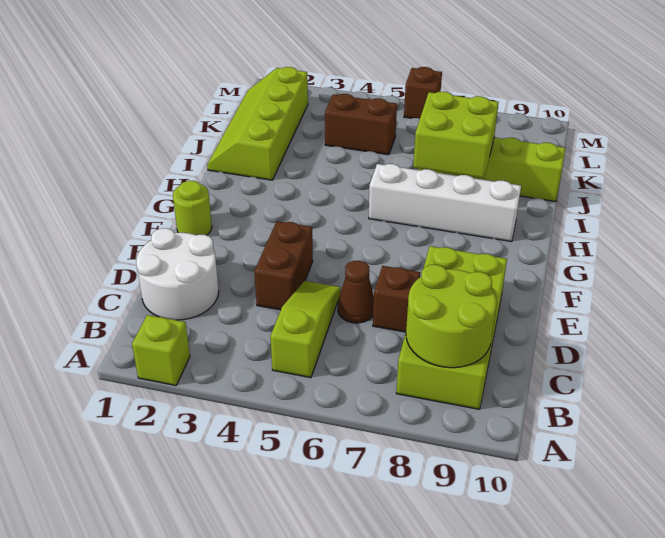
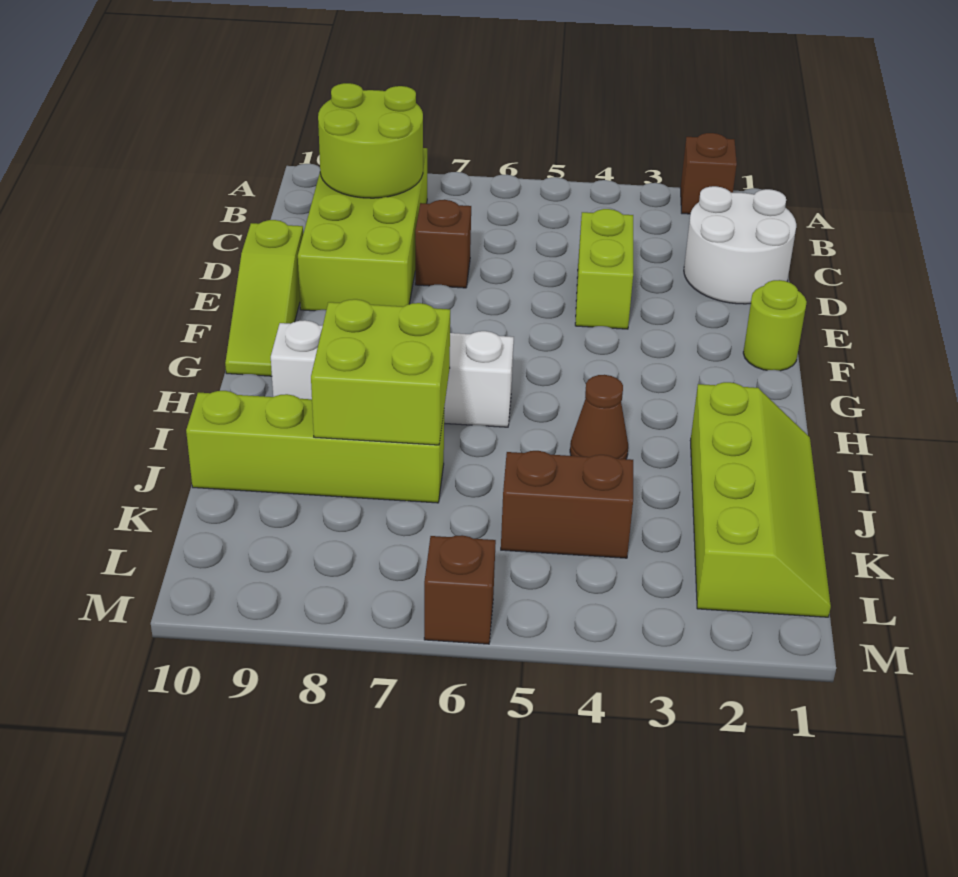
lime 1x1 brick [132,315,190,385] -> brown 1x1 brick [681,133,737,214]
lime 1x3 slope [270,281,341,378] -> lime 1x3 slope moved to [225,220,303,376]
brown 1x2 brick [254,221,313,310] -> lime 1x2 brick [575,209,633,329]
brown 1x1 cone [338,261,374,323] -> brown 1x1 cone moved to [570,375,628,459]

